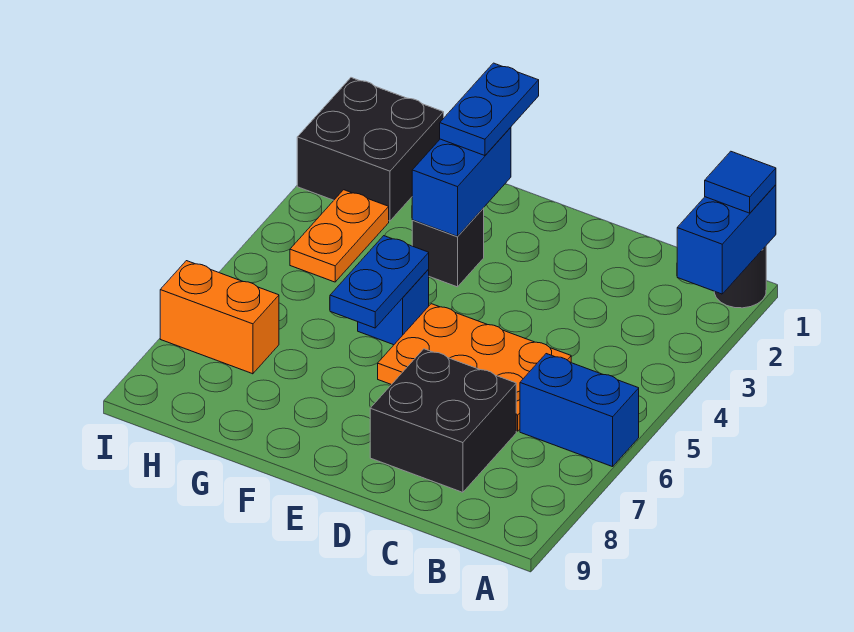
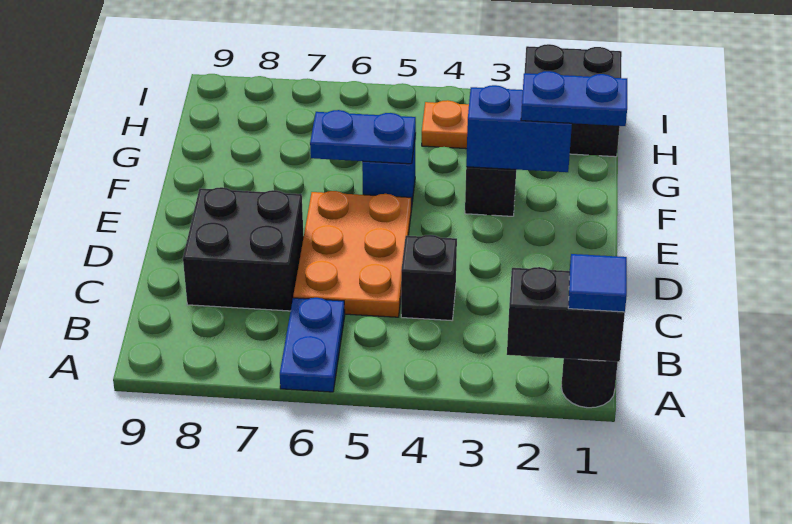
blue 1x2 brick [677,185,776,294] -> black 1x2 brick [507,267,625,362]
blue 1x2 brick [520,354,639,467] -> blue 1x2 plate [280,298,345,392]
none -> black 1x1 brick [401,235,457,320]
orange 1x2 brick [160,261,279,374] -> none

